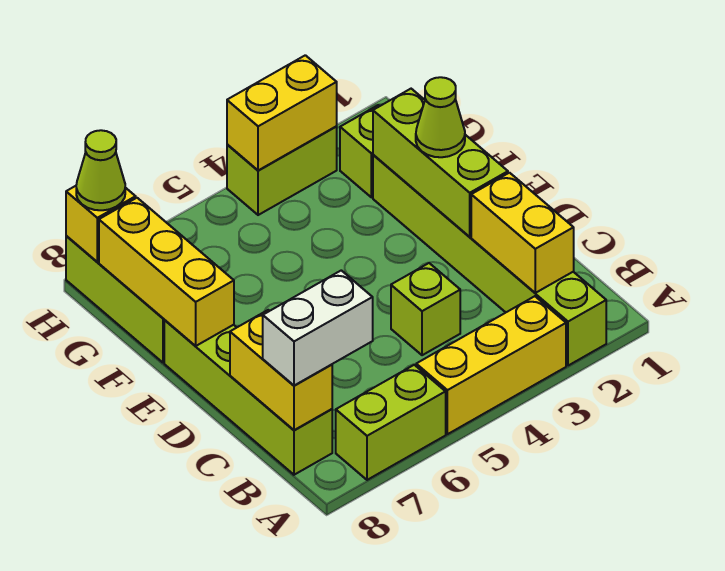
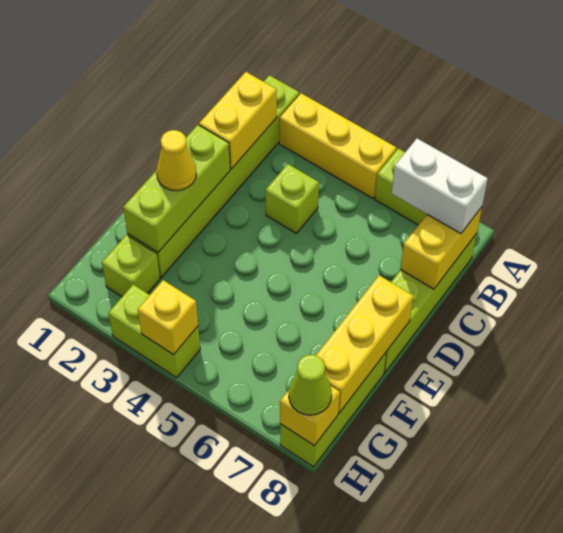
lime 1x1 cone [416,77,465,157] -> yellow 1x1 cone [156,130,196,191]
yellow 1x2 brick [227,55,337,170] -> yellow 1x1 brick [138,280,198,355]

